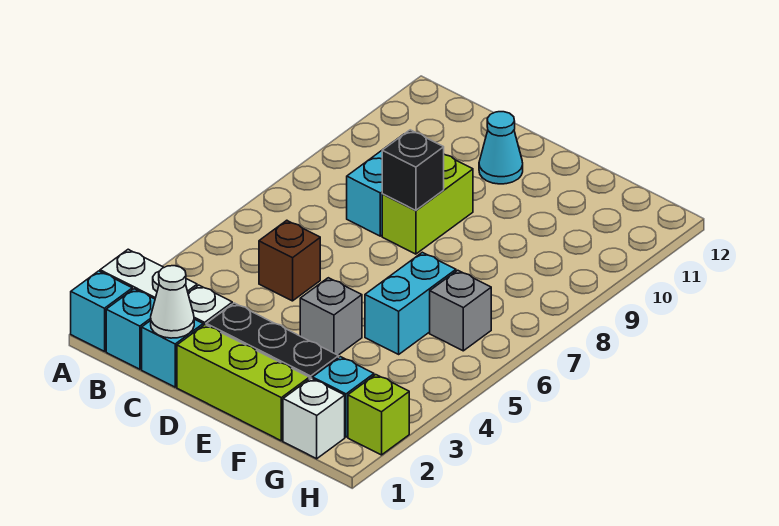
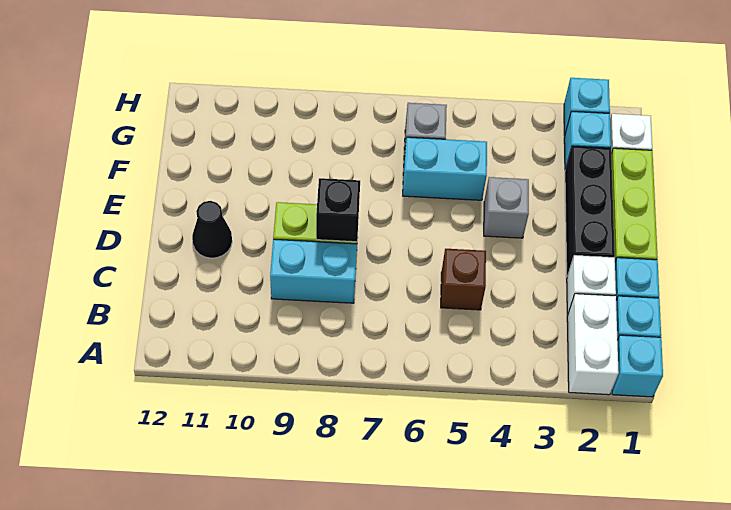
white 1x1 cone [151,266,194,338] -> none
cyan 1x1 cone [479,112,523,184] -> black 1x1 cone [192,201,232,258]
lime 1x1 brick [348,375,409,455] -> cyan 1x1 brick [564,78,610,136]

